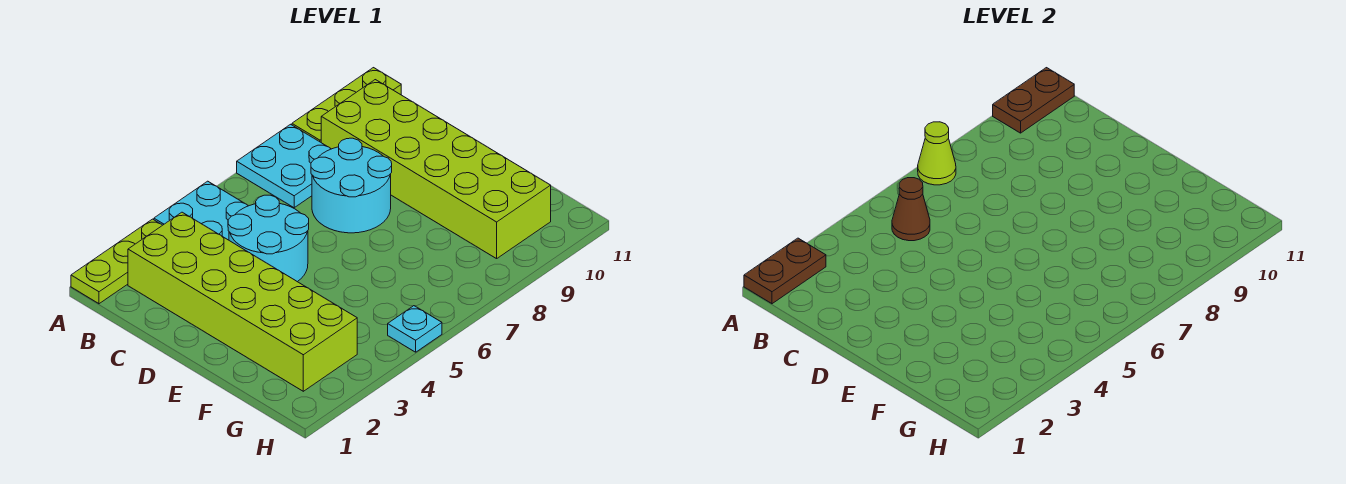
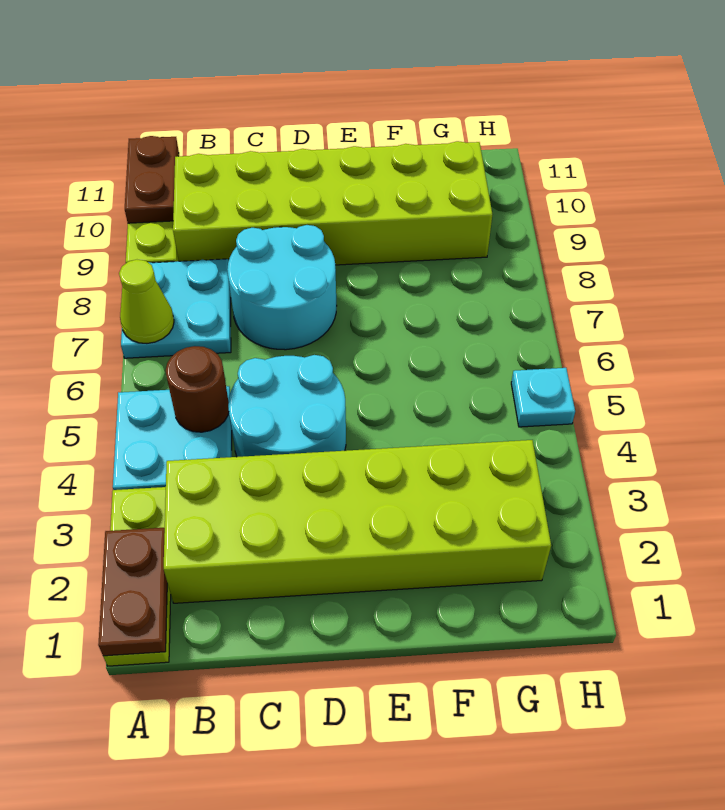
brown 1x1 cone [892,178,930,241] -> brown 1x1 round brick [166,346,229,432]

